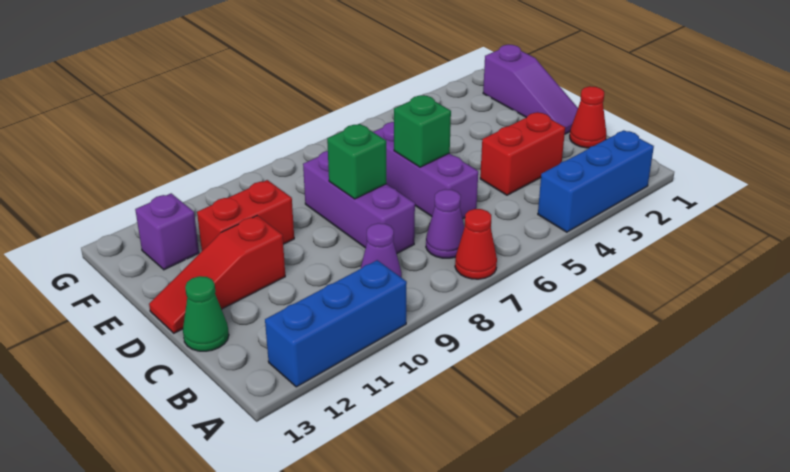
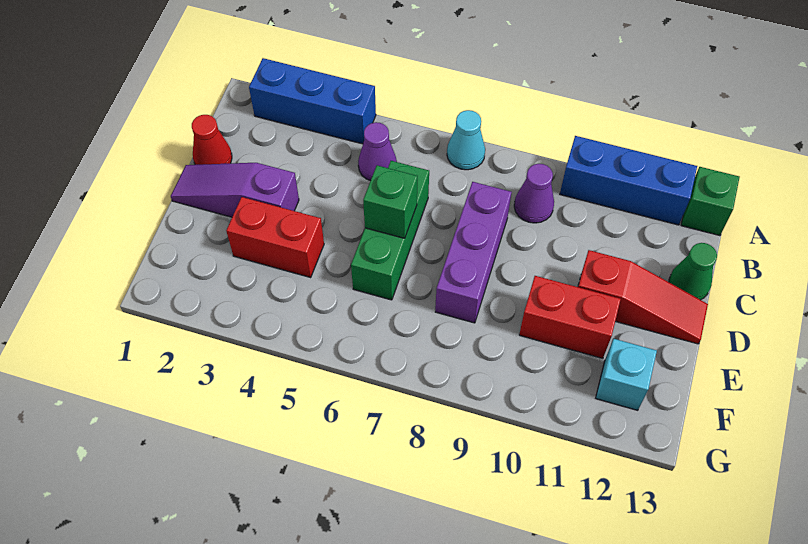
red 1x1 cone [455,209,497,279] -> cyan 1x1 cone [447,110,485,170]
purple 1x1 cone [426,189,464,258] -> purple 1x1 cone moved to [358,122,397,181]
red 1x2 brick [480,112,565,195] -> red 1x2 brick moved to [226,197,324,277]
purple 1x3 brick [373,122,478,219] -> green 1x3 brick [351,161,429,300]
purple 1x3 slope [483,45,578,134] -> purple 1x3 slope turned to [171,163,299,217]
green 1x1 brick [327,124,387,199] -> green 1x1 brick moved to [681,167,740,236]
purple 1x1 brick [135,193,199,270] -> cyan 1x1 brick [596,339,657,410]

